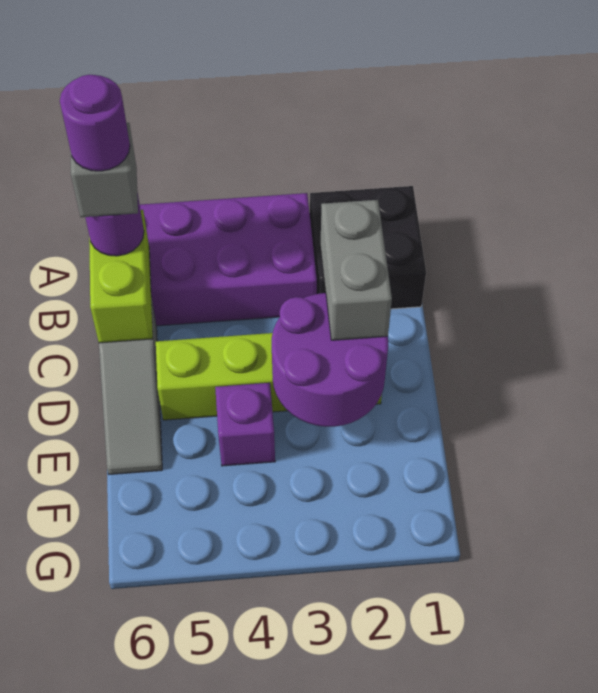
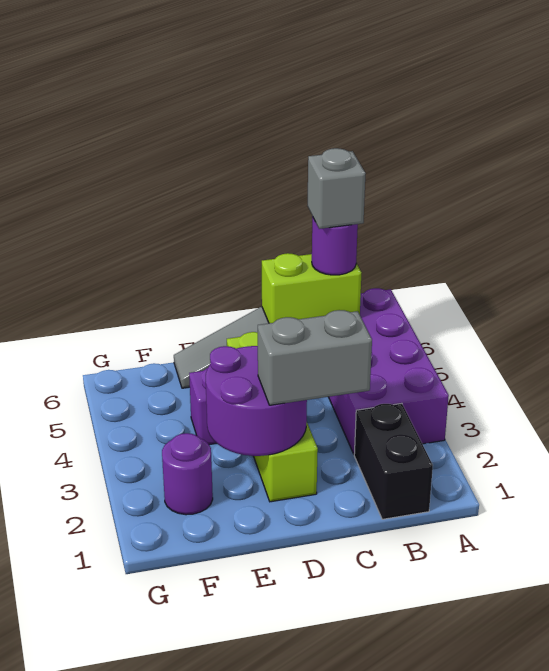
black 2x2 brick [310,186,426,309] -> black 1x2 brick [354,403,433,519]
purple 1x1 round brick [60,75,130,171] -> purple 1x1 round brick moved to [162,433,213,515]

